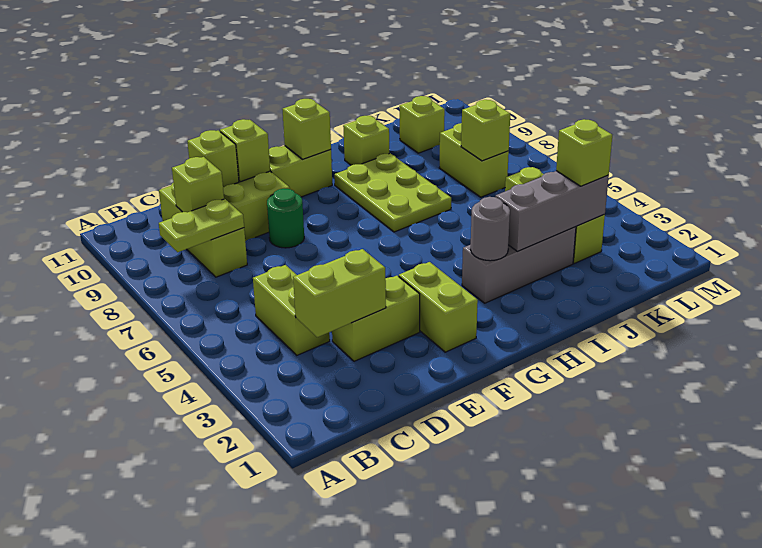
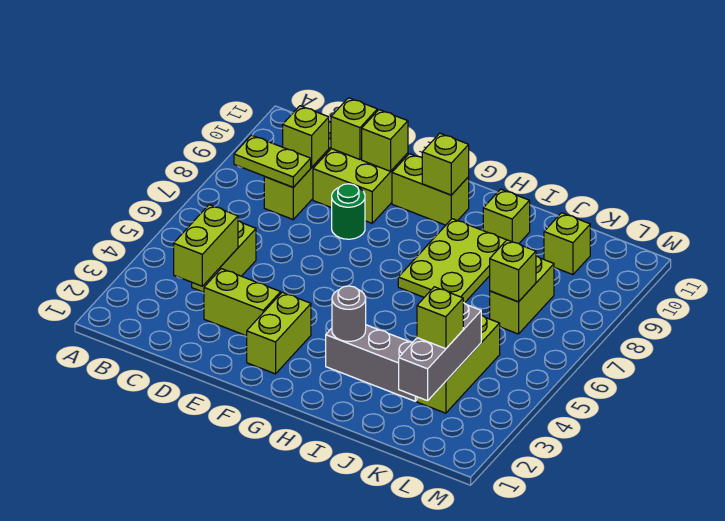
lime 1x2 brick [293,249,386,337] -> lime 1x2 brick turned to [174,205,238,286]
grey 1x3 brick [495,171,609,251] -> grey 1x3 brick turned to [399,303,481,401]

